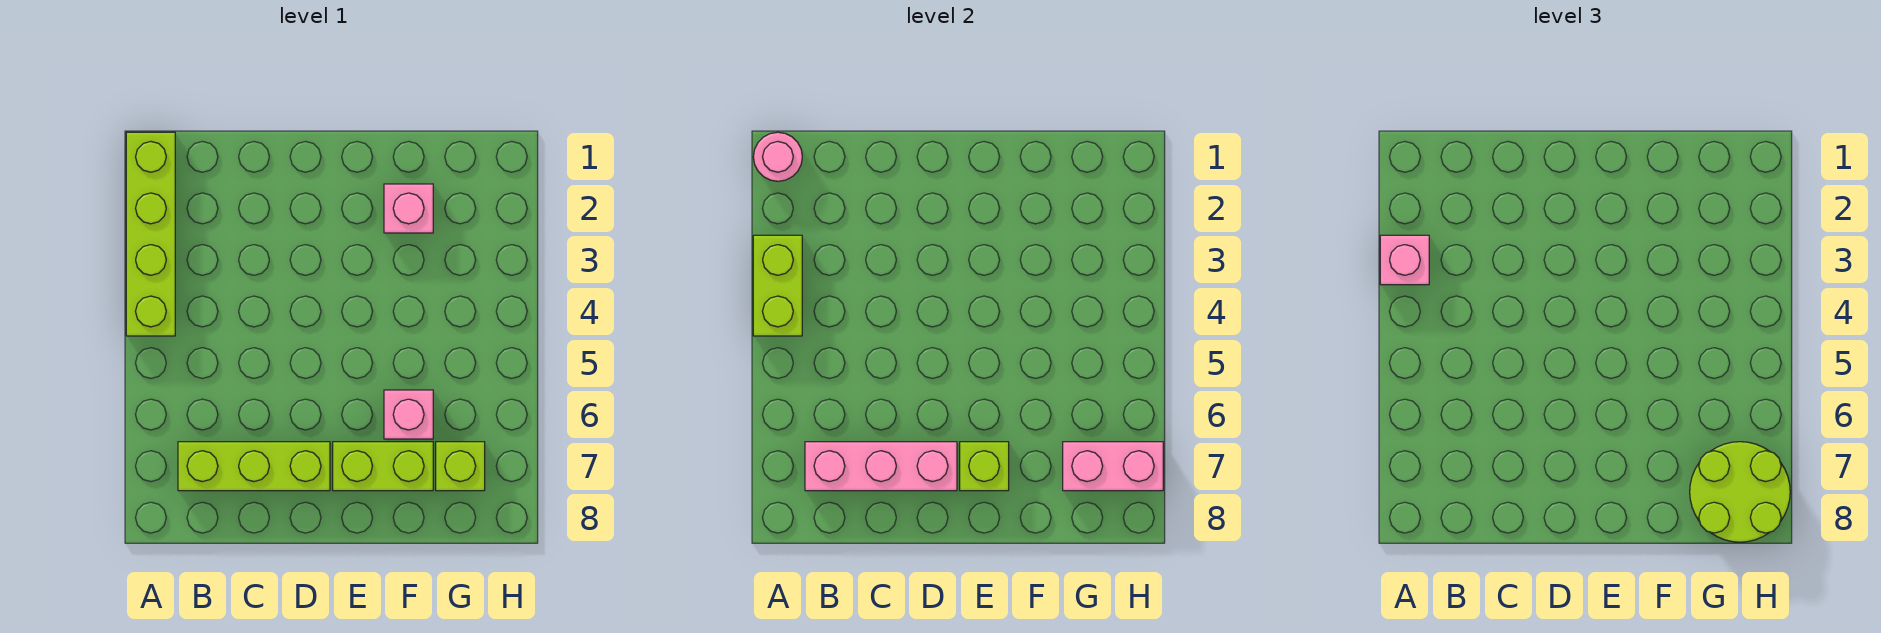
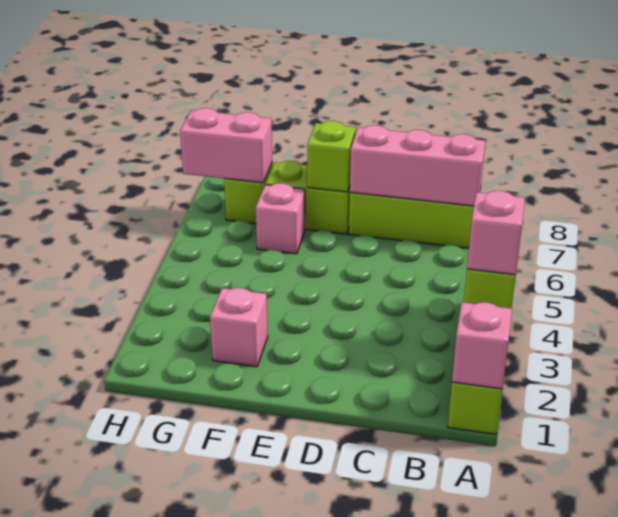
pink 1x1 round brick [753,132,802,181] -> pink 1x1 brick [452,302,512,389]
lime 2x2 round brick [1690,442,1790,542] -> none

